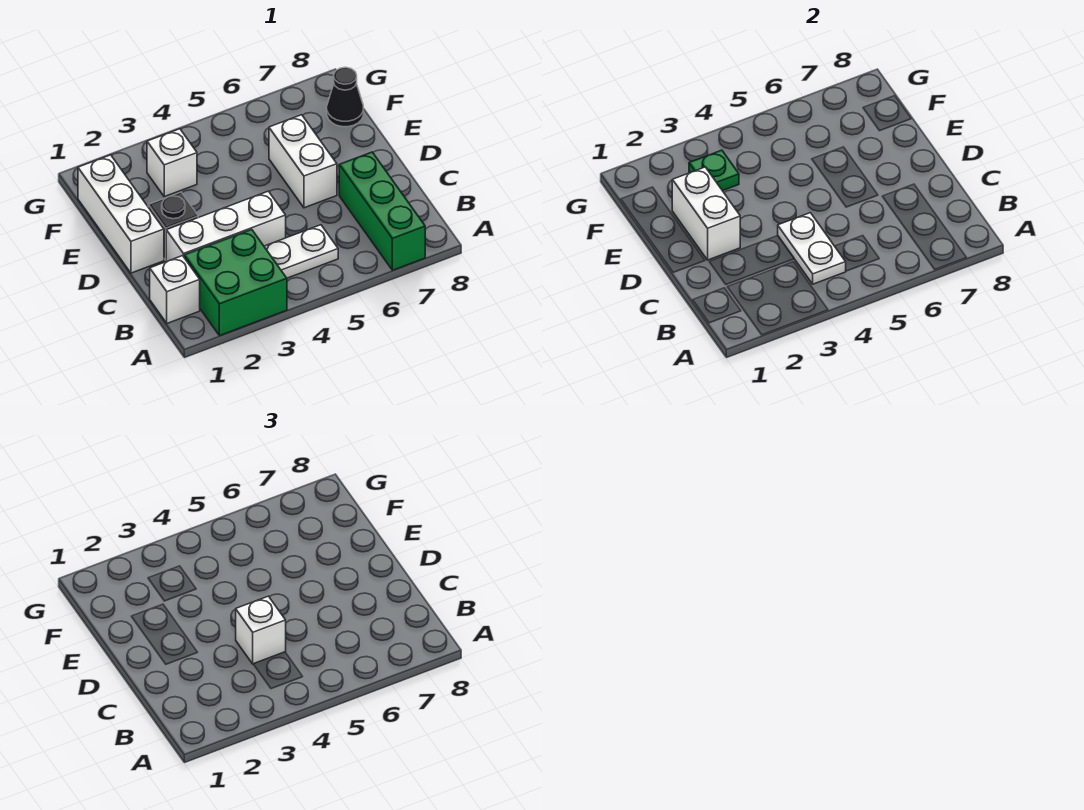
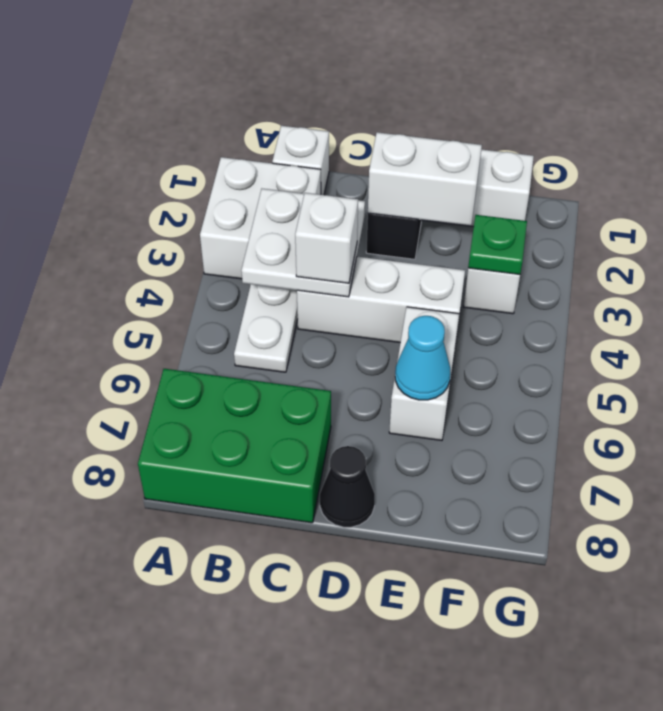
green 2x2 brick [184,230,287,336] -> white 2x2 brick [200,157,321,279]
green 1x3 brick [339,152,425,270] -> green 2x3 brick [138,369,331,523]
white 1x2 plate [778,213,846,284] -> white 2x2 plate [241,189,365,297]
white 1x3 brick [166,191,286,261] -> white 1x3 brick turned to [297,257,465,342]
white 1x2 brick [269,115,337,208] -> white 1x2 brick turned to [389,307,459,440]
none -> cyan 1x1 cone [395,316,451,400]
black 1x1 cone [327,67,364,127] -> black 1x1 cone moved to [320,446,375,527]

